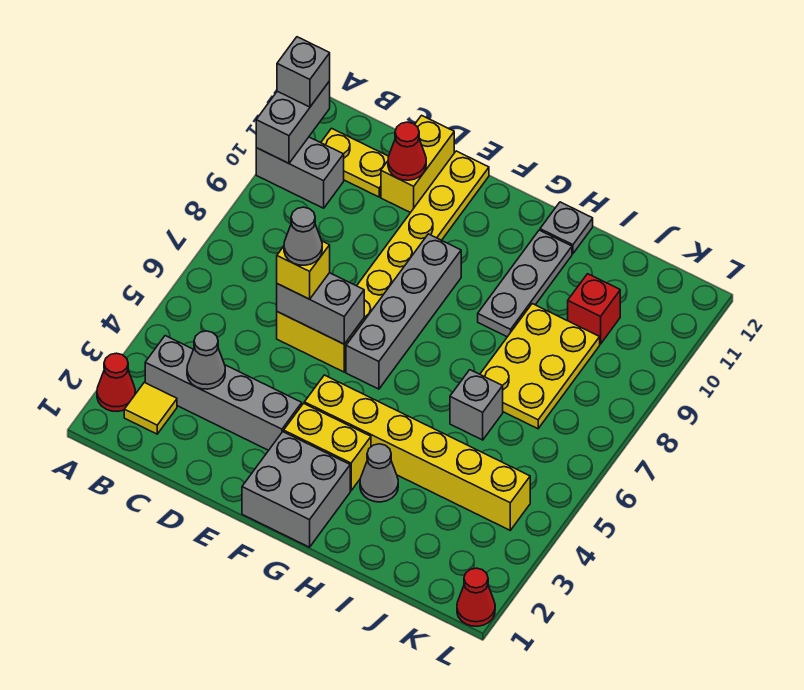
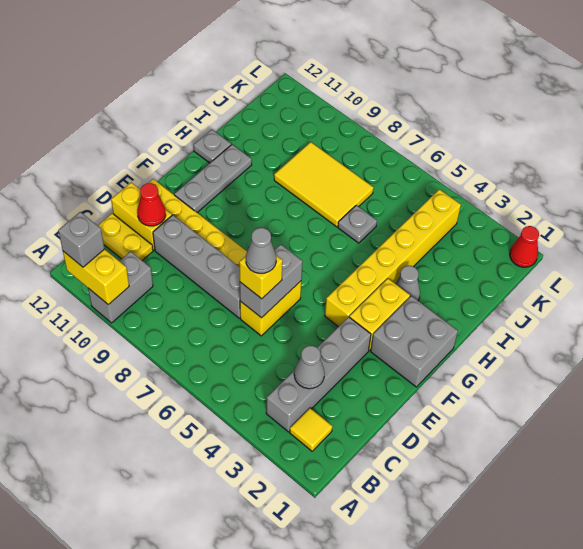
red 1x1 cone [97,353,135,412] -> none
grey 1x2 brick [256,81,330,163] -> yellow 1x2 brick [63,249,129,305]
yellow 1x2 plate [321,128,388,197] -> yellow 1x2 plate turned to [98,213,153,261]
grey 1x4 brick [346,234,461,389] -> grey 1x4 brick moved to [153,215,240,318]
grey 1x3 plate [478,230,572,337] -> grey 1x3 plate turned to [174,145,252,212]
grey 1x1 brick [450,370,503,440] -> grey 1x1 plate [338,205,377,243]
yellow 2x3 plate [480,304,600,429] -> yellow 2x3 tile [274,142,374,227]
red 1x1 brick [568,274,620,344] -> none

